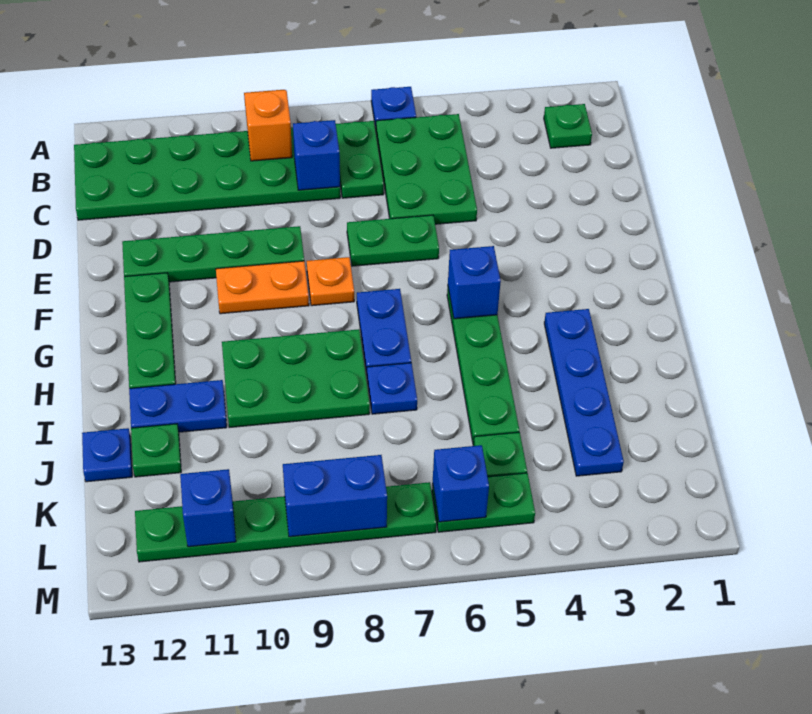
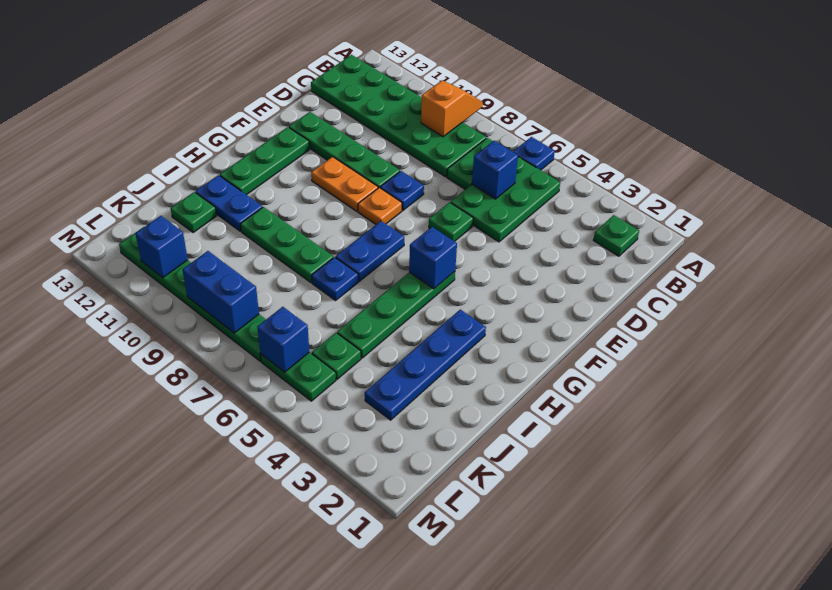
blue 1x1 brick [293,120,340,190] -> blue 1x1 brick moved to [472,141,518,199]
green 1x2 plate [347,215,439,266] -> green 1x1 plate [429,202,473,241]
green 2x3 plate [222,329,370,428] -> green 1x3 plate [241,207,333,283]
blue 1x1 plate [82,428,132,482] -> blue 1x1 plate moved to [380,171,424,210]

